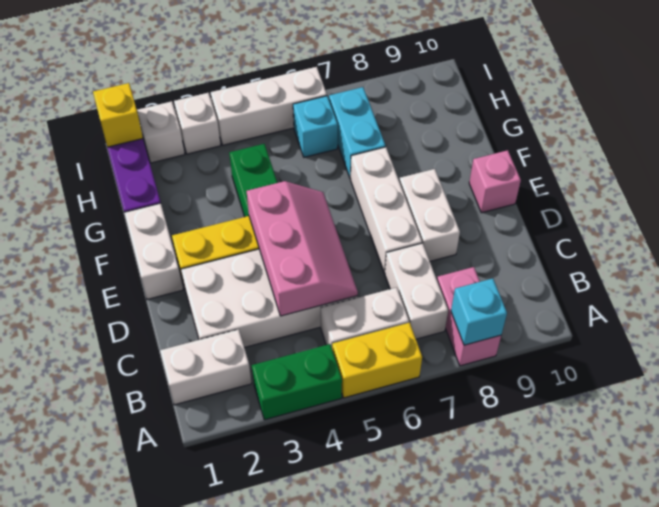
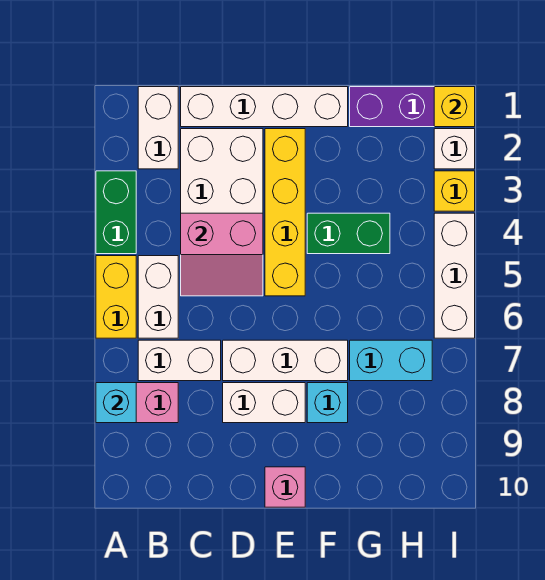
pink 2x3 slope [247,181,358,316] -> pink 2x2 slope [181,213,263,296]
white 1x2 brick [124,203,183,300] -> white 1x4 brick [181,87,348,127]
cyan 1x1 brick [293,96,338,157] -> cyan 1x1 brick moved to [307,383,348,423]
white 1x1 brick [174,93,221,154] -> yellow 1x1 brick [434,171,475,211]

